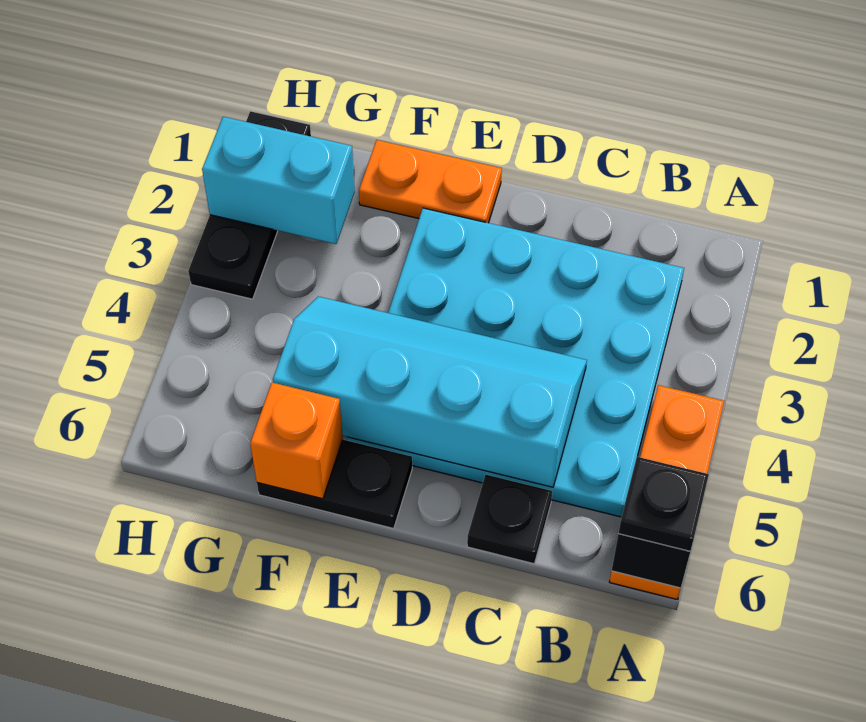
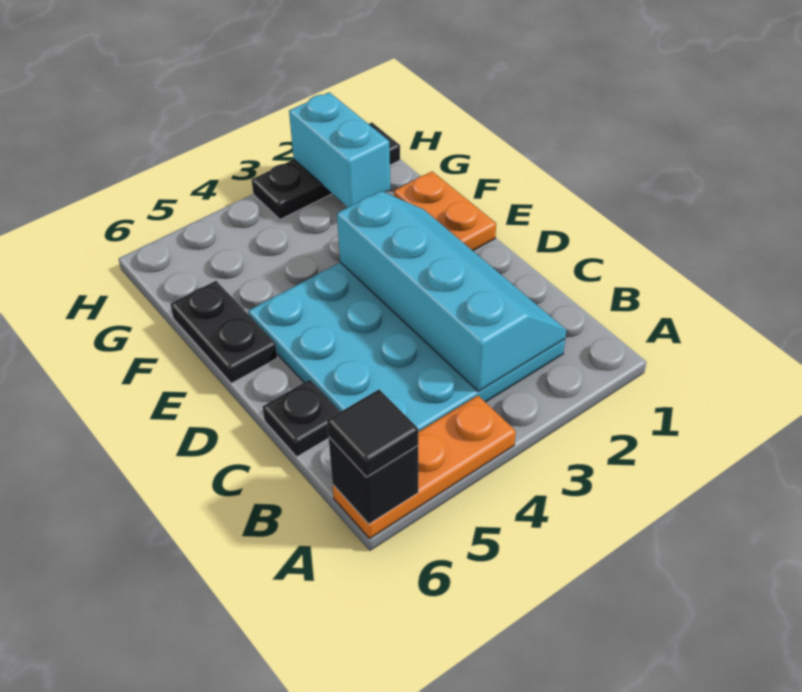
black 1x1 plate [618,457,709,551] -> black 1x1 tile [327,390,418,477]
cyan 2x4 slope [273,297,587,487] -> cyan 2x4 slope moved to [337,191,566,391]
orange 1x1 brick [250,383,343,499] -> none

